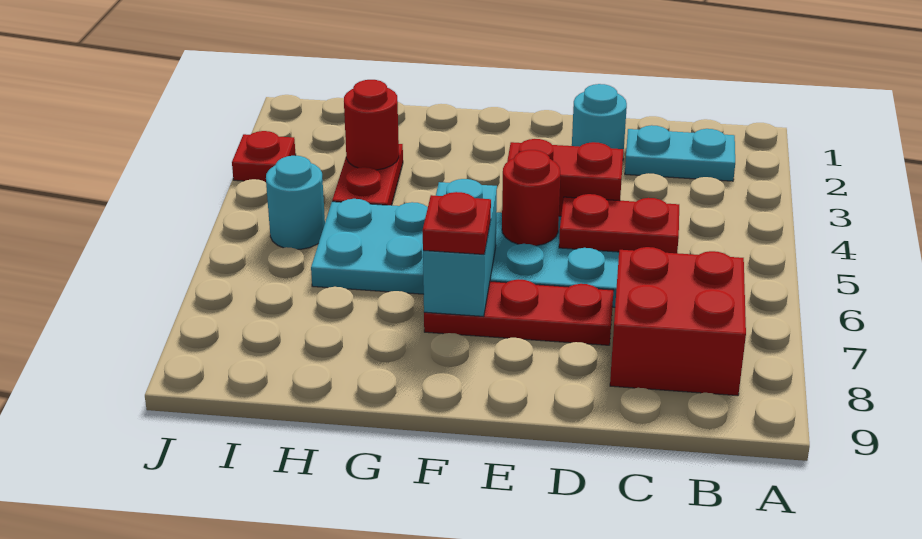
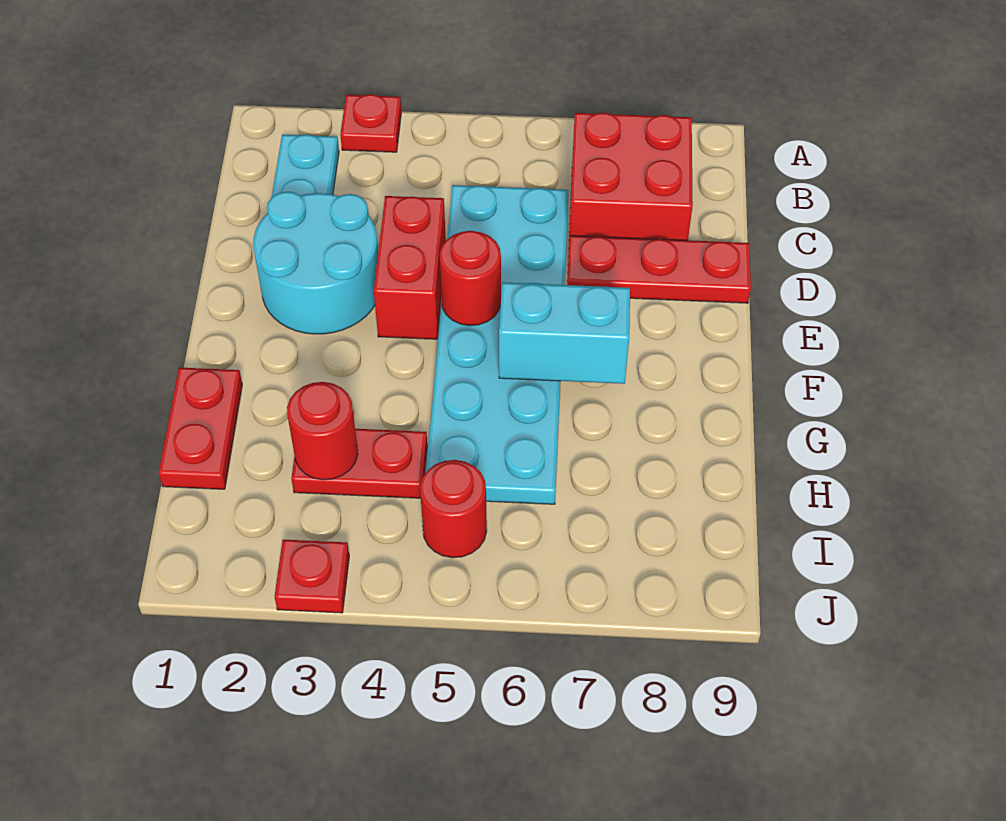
red 1x2 plate [559,194,679,253] -> red 1x2 plate moved to [158,367,242,489]
cyan 1x1 round brick [572,84,627,154] -> cyan 2x2 round brick [253,192,378,334]
red 1x3 plate [424,279,614,345] -> red 1x3 plate turned to [567,236,751,303]
red 1x1 plate [423,192,491,254] -> red 1x1 plate moved to [340,94,401,152]
cyan 1x1 round brick [266,156,325,249] -> red 1x1 round brick [420,460,487,558]

